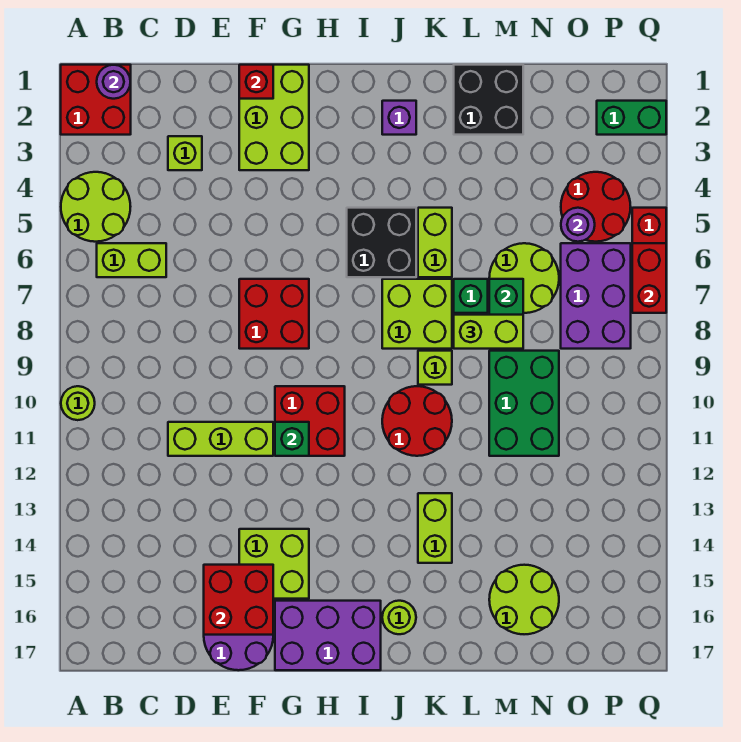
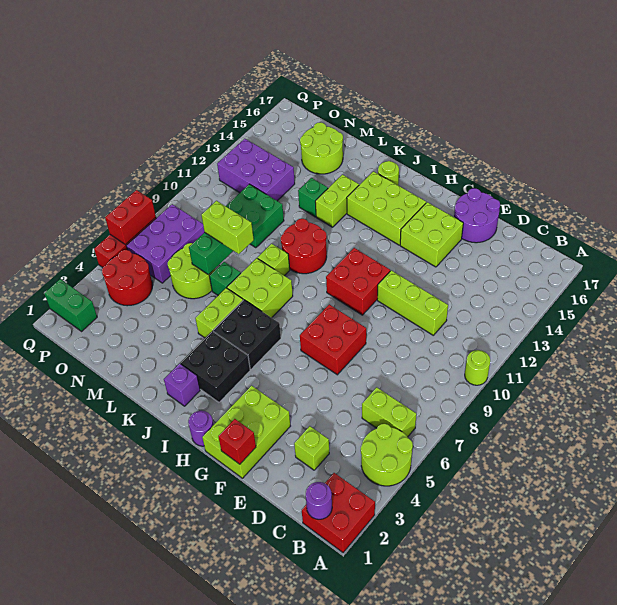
red 2x2 brick [204,565,273,635] -> none
green 1x1 brick [275,422,309,456] -> green 1x1 brick moved to [298,178,328,217]
purple 2x3 brick [275,601,381,670] -> purple 2x3 brick moved to [217,139,295,201]
none -> lime 2x3 brick [347,171,426,245]
black 2x2 brick [454,65,523,135] -> black 2x2 brick moved to [181,331,250,402]
green 2x3 brick [489,351,559,456] -> green 2x2 brick [226,184,284,248]
purple 1x1 round brick [561,208,595,242] -> purple 1x1 round brick moved to [188,411,214,446]

